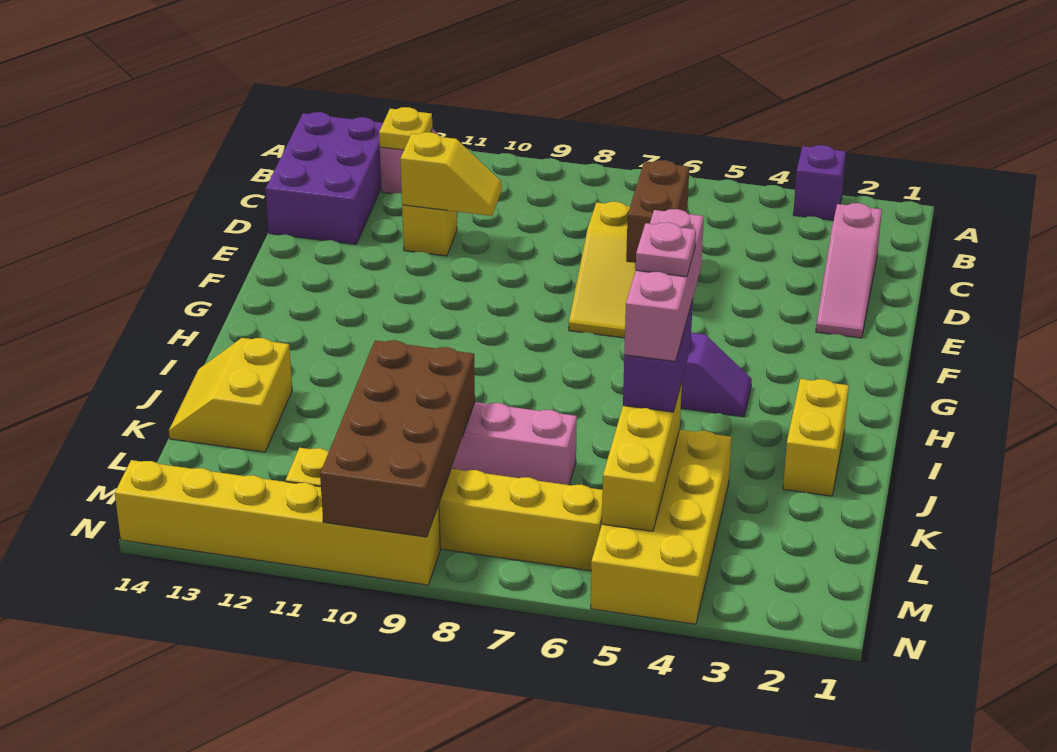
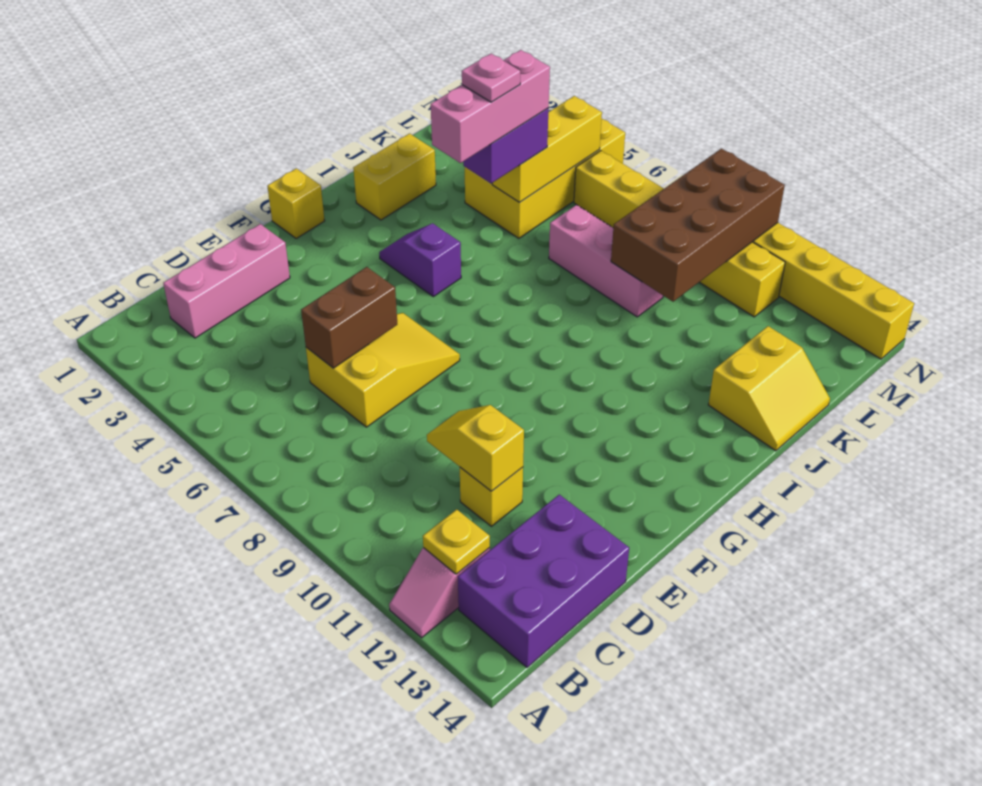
purple 1x1 brick [793,145,846,220] -> none
pink 1x3 slope [816,203,882,338] -> pink 1x3 brick [163,224,290,338]
none -> yellow 1x1 brick [267,168,325,239]

